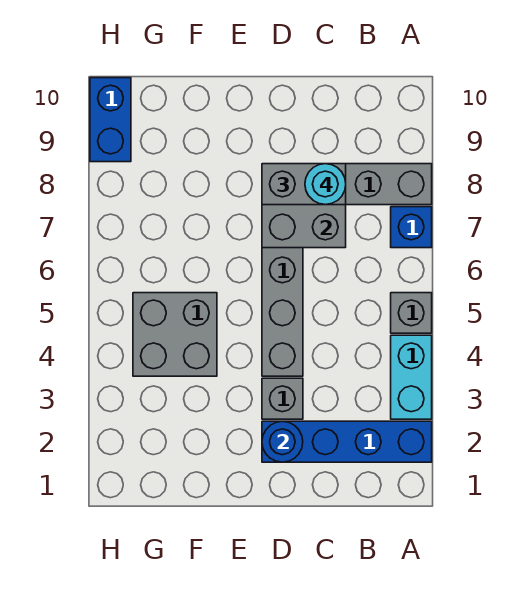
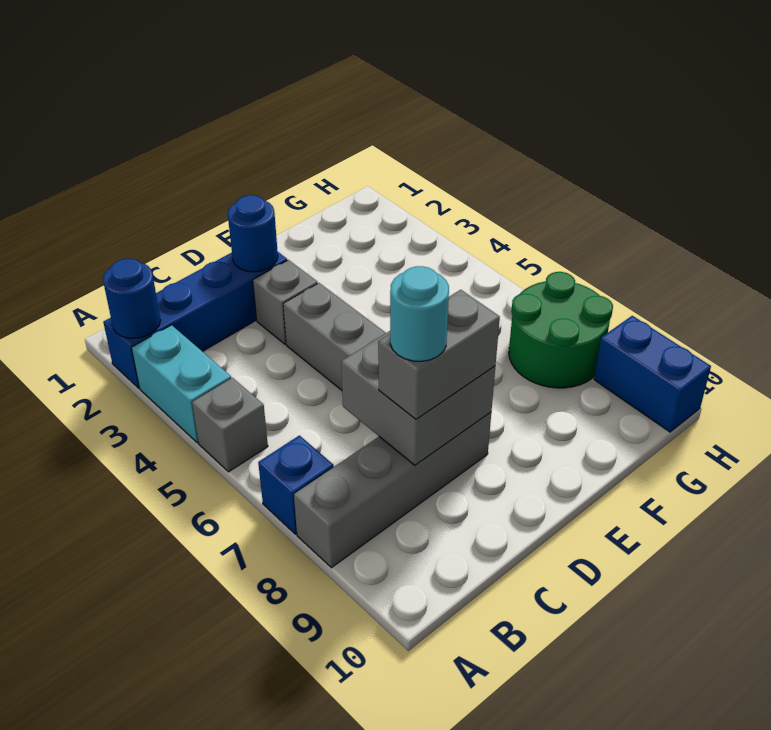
none -> blue 1x1 round brick [103,258,161,338]
grey 2x2 brick [133,293,217,376] -> none
none -> green 2x2 round brick [509,272,613,388]

